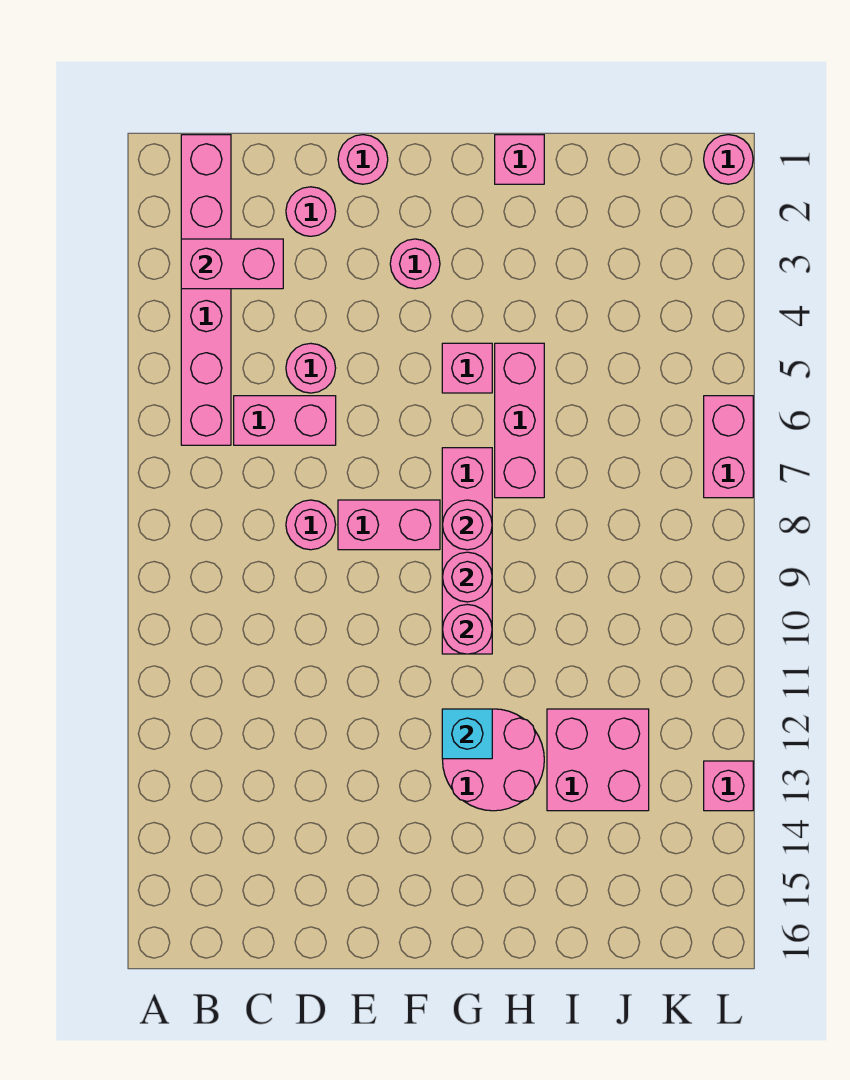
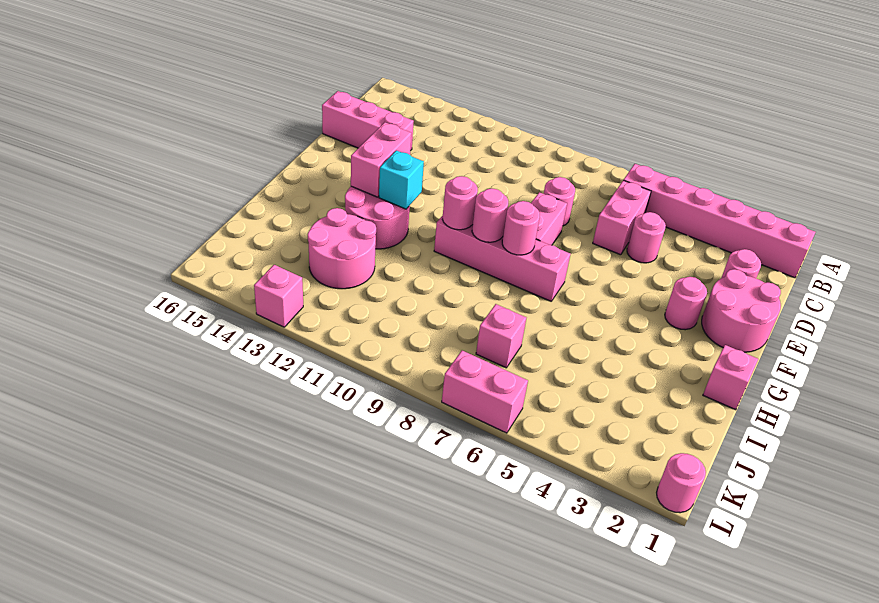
pink 1x2 brick [181,239,283,289] -> pink 1x2 brick moved to [351,122,411,197]
pink 1x1 round brick [338,135,388,184] -> pink 2x2 round brick [702,269,781,352]
pink 1x1 brick [442,343,492,393] -> pink 1x1 brick moved to [476,304,526,368]
pink 1x3 brick [495,343,544,498] -> pink 1x3 brick moved to [322,91,414,151]
pink 2x2 brick [547,709,649,811] -> pink 2x2 round brick [308,208,376,289]

